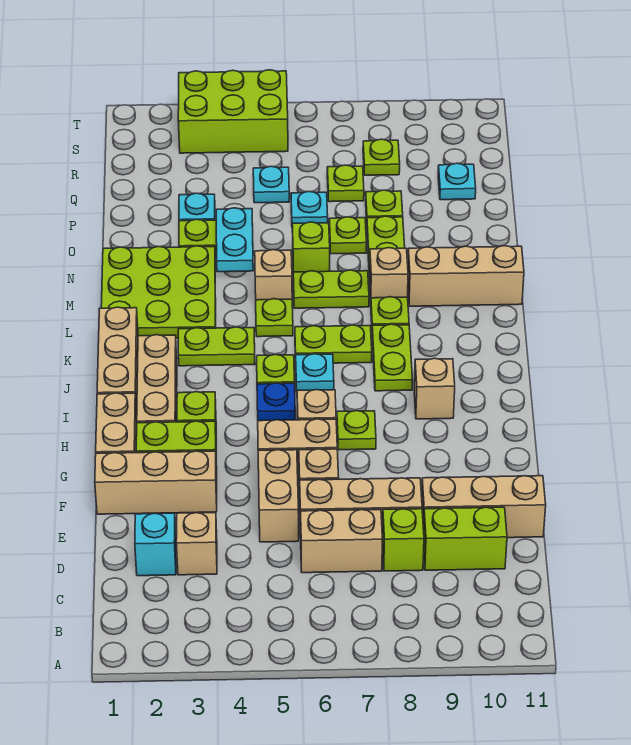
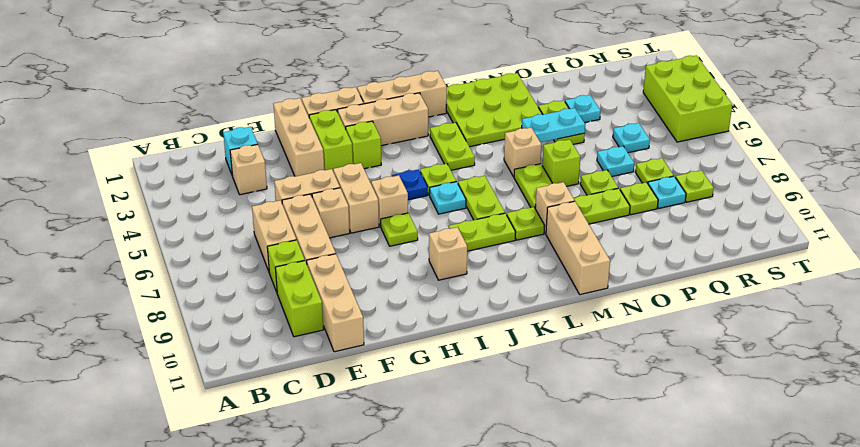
lime 1x1 plate [256,299,293,337] -> none
cyan 1x1 plate [438,163,476,200] -> cyan 1x1 plate moved to [648,176,686,208]

